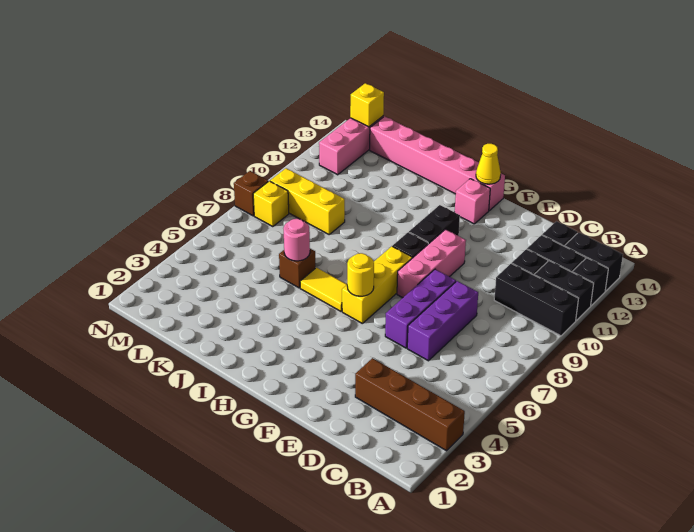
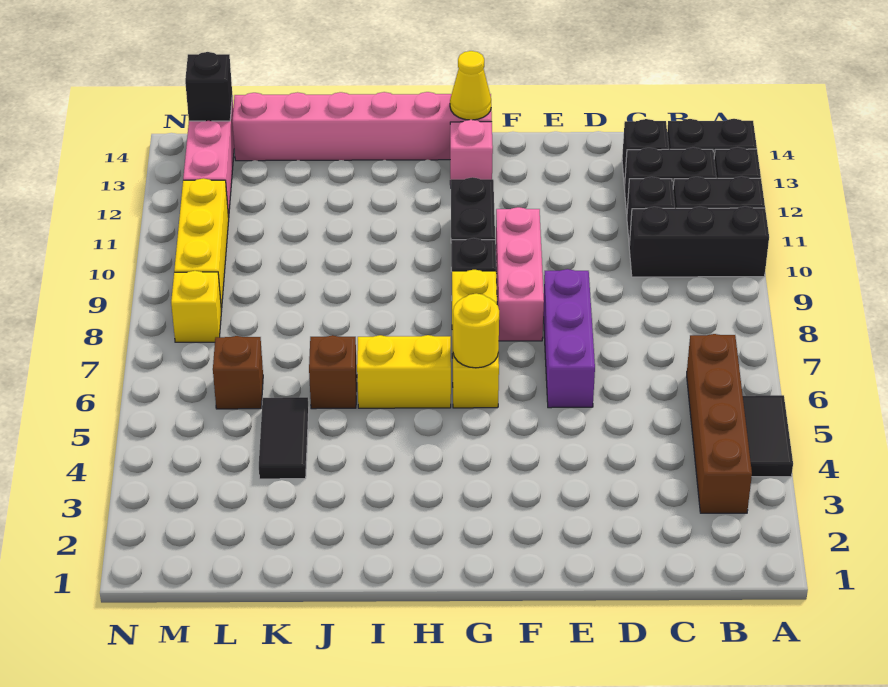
brown 1x4 brick [355,358,465,451] -> brown 1x4 brick turned to [687,334,752,513]
none -> black 1x2 tile [743,395,793,477]
purple 1x3 brick [407,281,478,361] -> none
yellow 1x2 tile [300,268,347,311] -> yellow 1x2 brick [357,335,451,408]
pink 1x1 round brick [283,219,310,261] -> none
none -> black 1x2 tile [259,397,309,479]
yellow 1x3 brick [270,168,345,234] -> yellow 1x3 brick turned to [174,178,229,310]
yellow 1x1 brick [350,83,384,127] -> black 1x1 brick [185,52,232,121]
brown 1x1 brick [234,171,268,216] -> brown 1x1 brick moved to [213,336,263,409]

